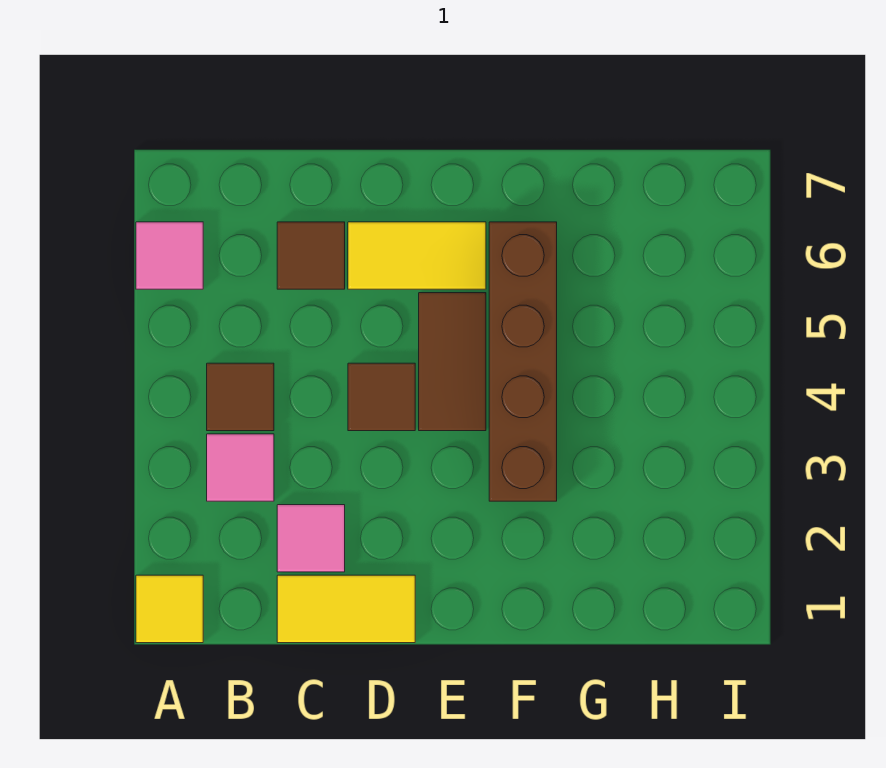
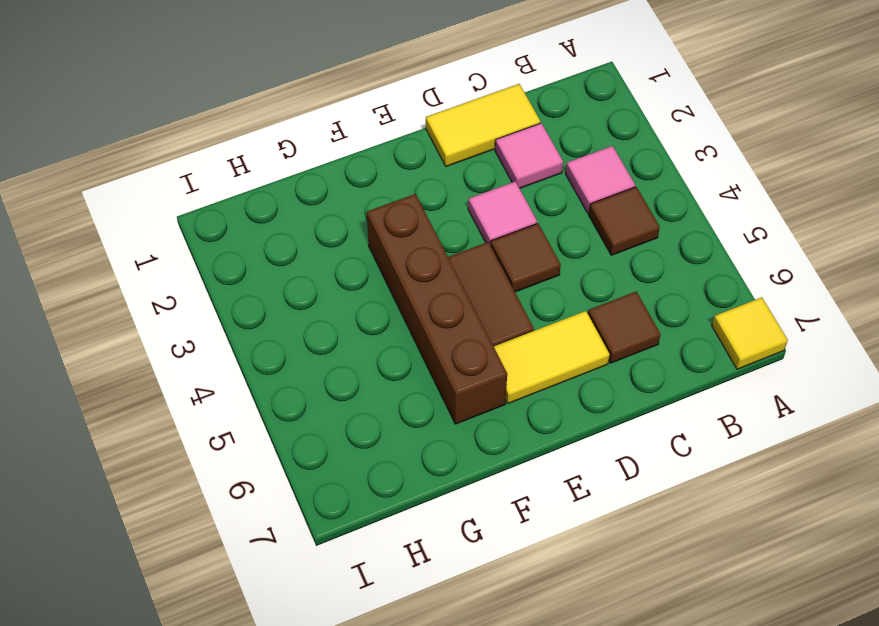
yellow 1x1 tile [136,575,203,643] -> yellow 1x1 tile moved to [712,297,788,369]
pink 1x1 tile [136,222,203,289] -> pink 1x1 tile moved to [468,181,537,245]

